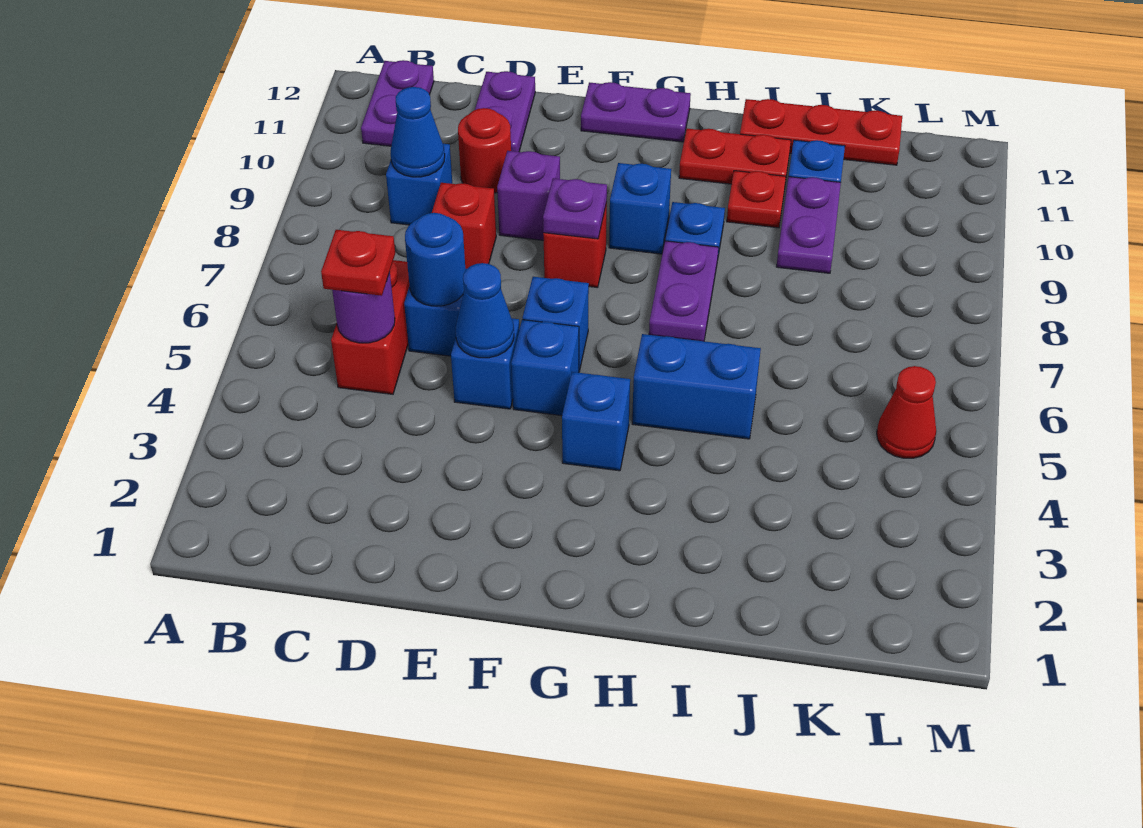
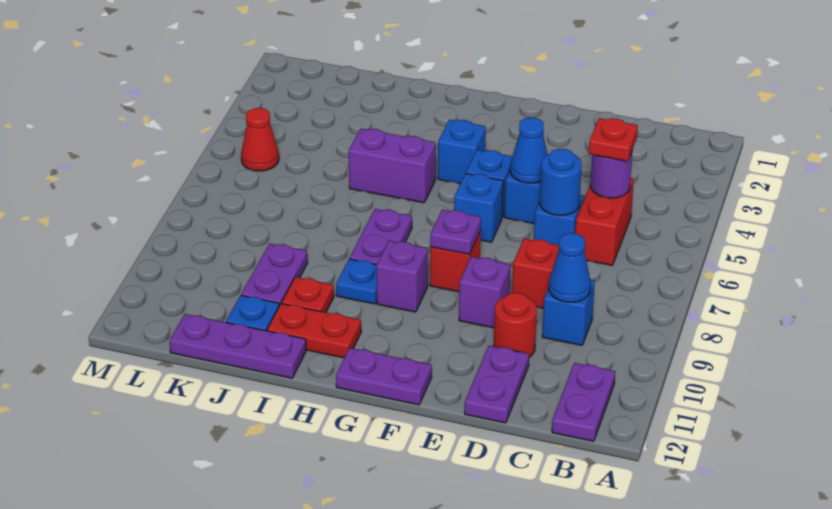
blue 1x1 brick [609,163,671,254] -> purple 1x1 brick [376,241,428,312]
blue 1x2 brick [632,334,761,439] -> purple 1x2 brick [348,128,436,203]
red 1x3 plate [740,99,902,165] -> purple 1x3 plate [169,314,306,378]

